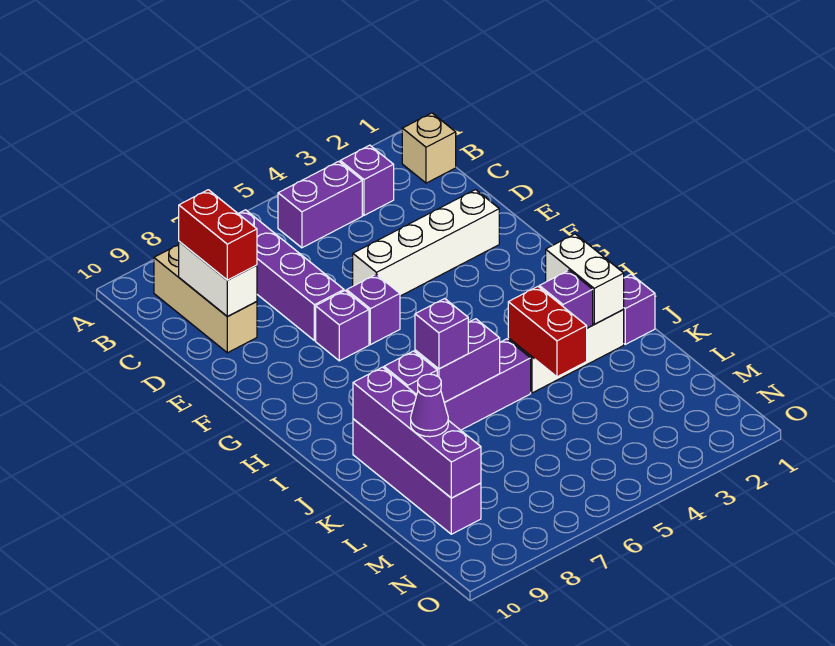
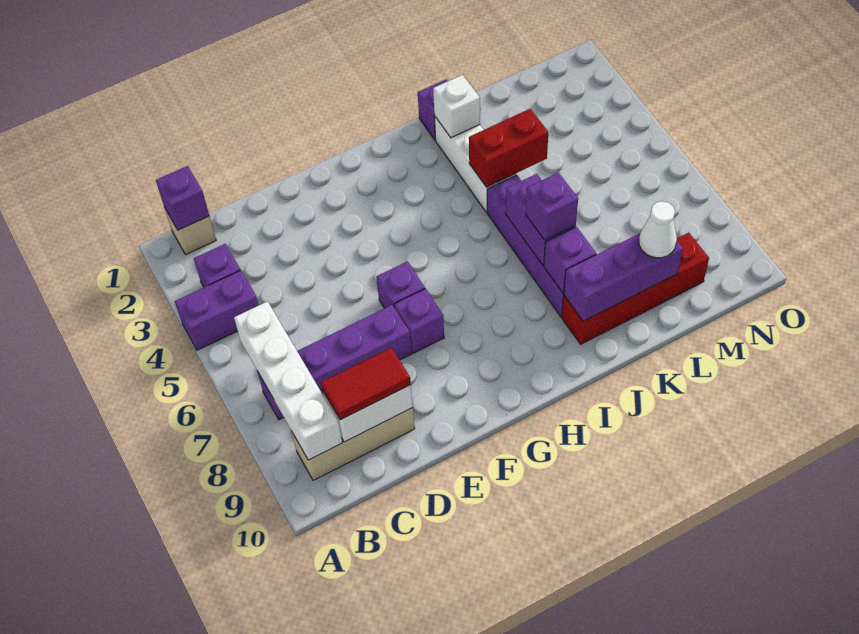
purple 1x2 brick [278,161,362,248] -> purple 1x2 brick turned to [175,270,259,350]
red 1x2 brick [179,190,257,280] -> red 1x2 tile [321,348,411,420]
white 1x4 brick [353,190,499,296] -> white 1x4 brick moved to [234,302,342,460]
white 1x2 brick [546,234,624,324] -> white 1x1 brick [433,75,480,138]
purple 1x1 brick [539,270,593,328] -> purple 1x1 brick moved to [156,166,209,230]
purple 1x4 brick [353,419,481,534] -> red 1x4 brick [562,233,709,344]
purple 1x4 brick [353,367,481,498] -> purple 1x3 brick [564,233,683,321]
purple 1x1 cone [411,374,448,437] -> white 1x1 cone [639,201,677,258]

